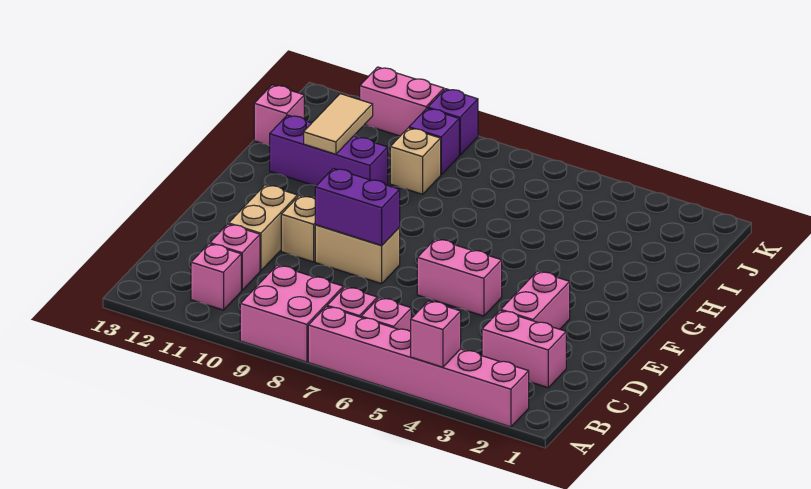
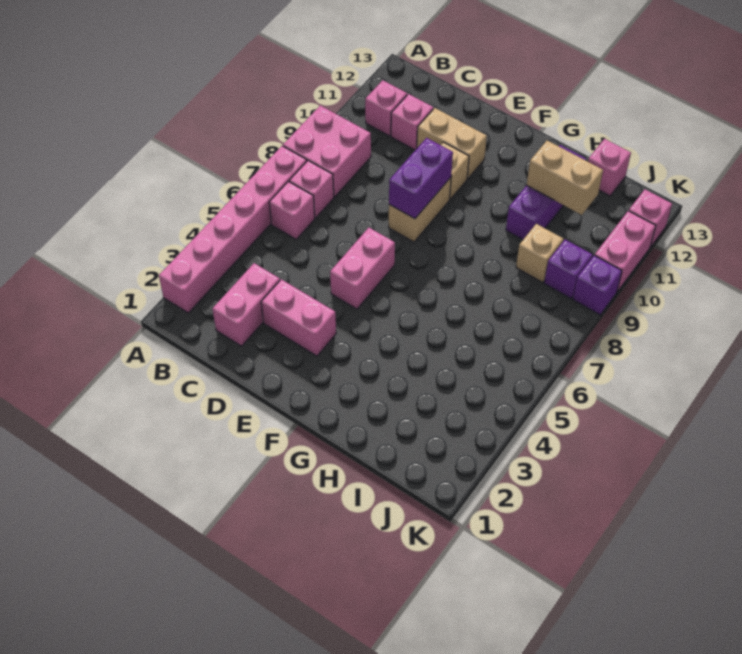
pink 1x1 brick [411,301,461,367] -> pink 1x1 brick moved to [629,190,672,247]
tan 1x2 tile [304,94,373,154] -> tan 1x2 brick [527,141,603,215]

